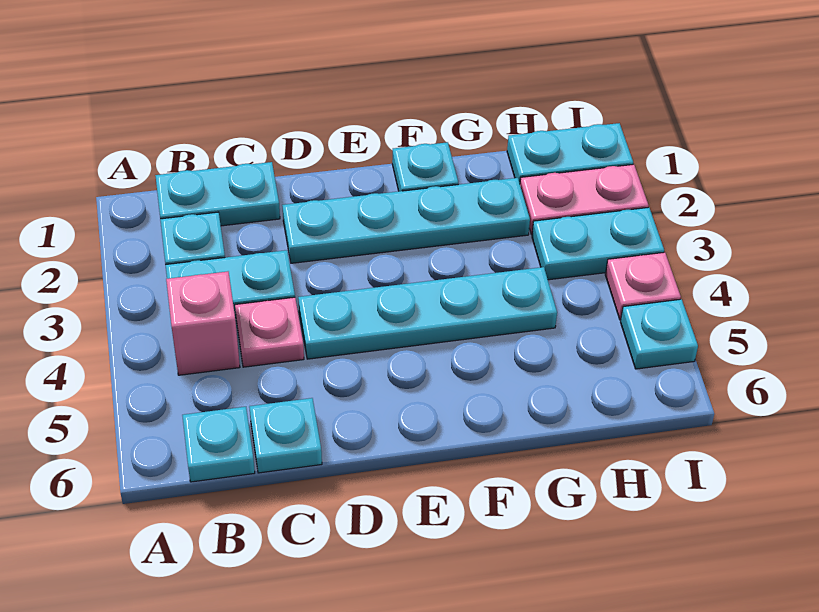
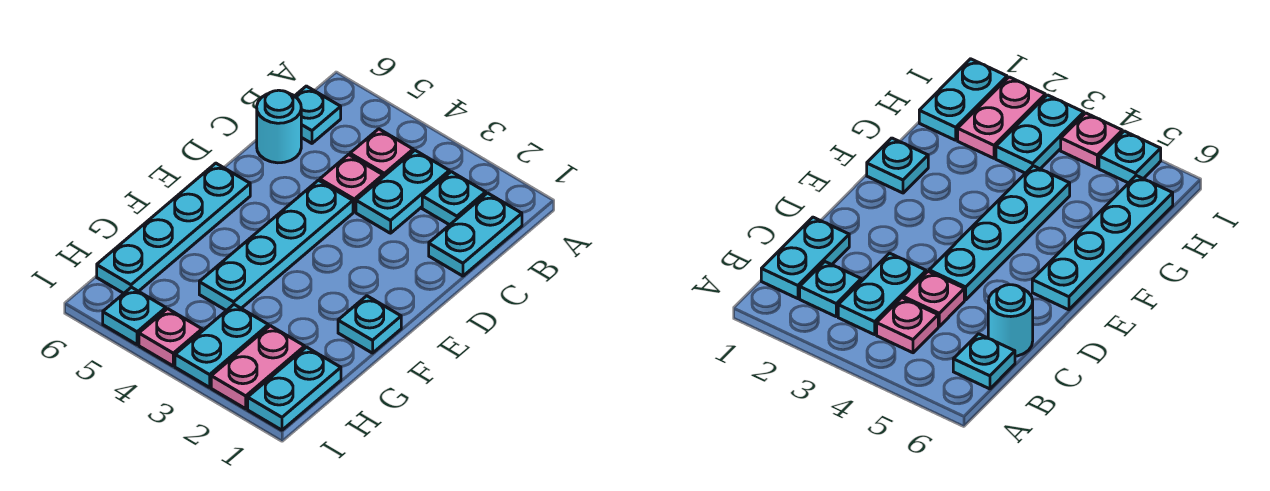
pink 1x1 brick [166,272,240,375] -> pink 1x1 plate [350,129,413,177]
cyan 1x1 plate [249,398,322,473] -> cyan 1x1 round brick [257,90,301,163]
cyan 1x4 plate [282,178,530,263] -> cyan 1x4 plate moved to [97,163,250,293]

